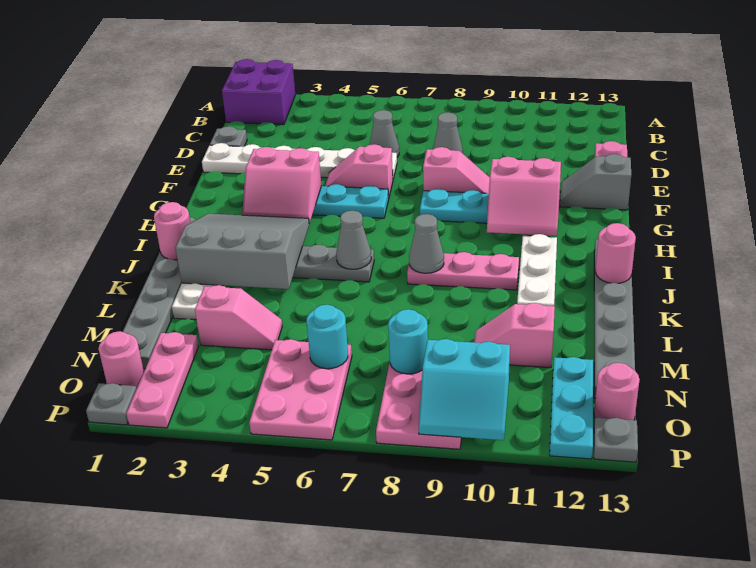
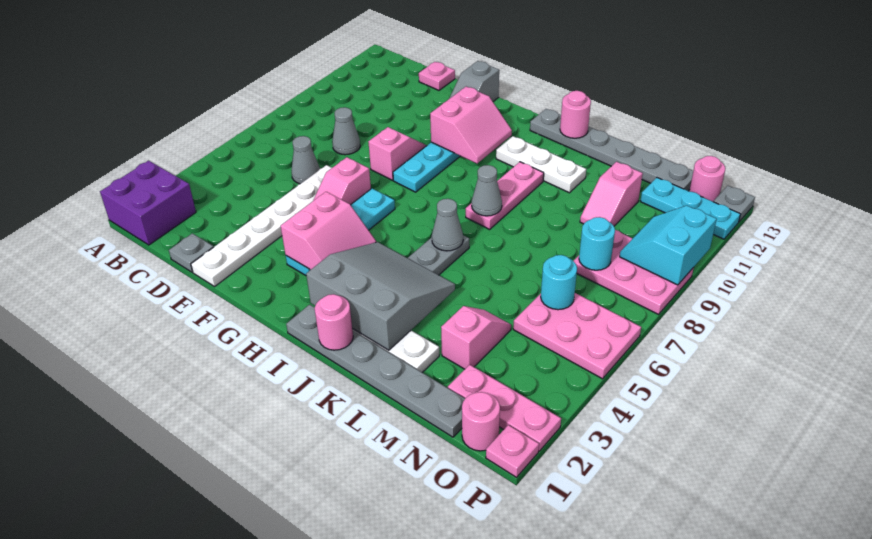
grey 3x3 slope [175,214,309,289] -> grey 3x3 slope turned to [306,242,455,350]
cyan 2x2 slope [419,339,510,440] -> cyan 2x2 slope turned to [620,206,717,285]
grey 1x1 plate [86,383,137,425] -> pink 1x1 plate [486,425,539,477]

